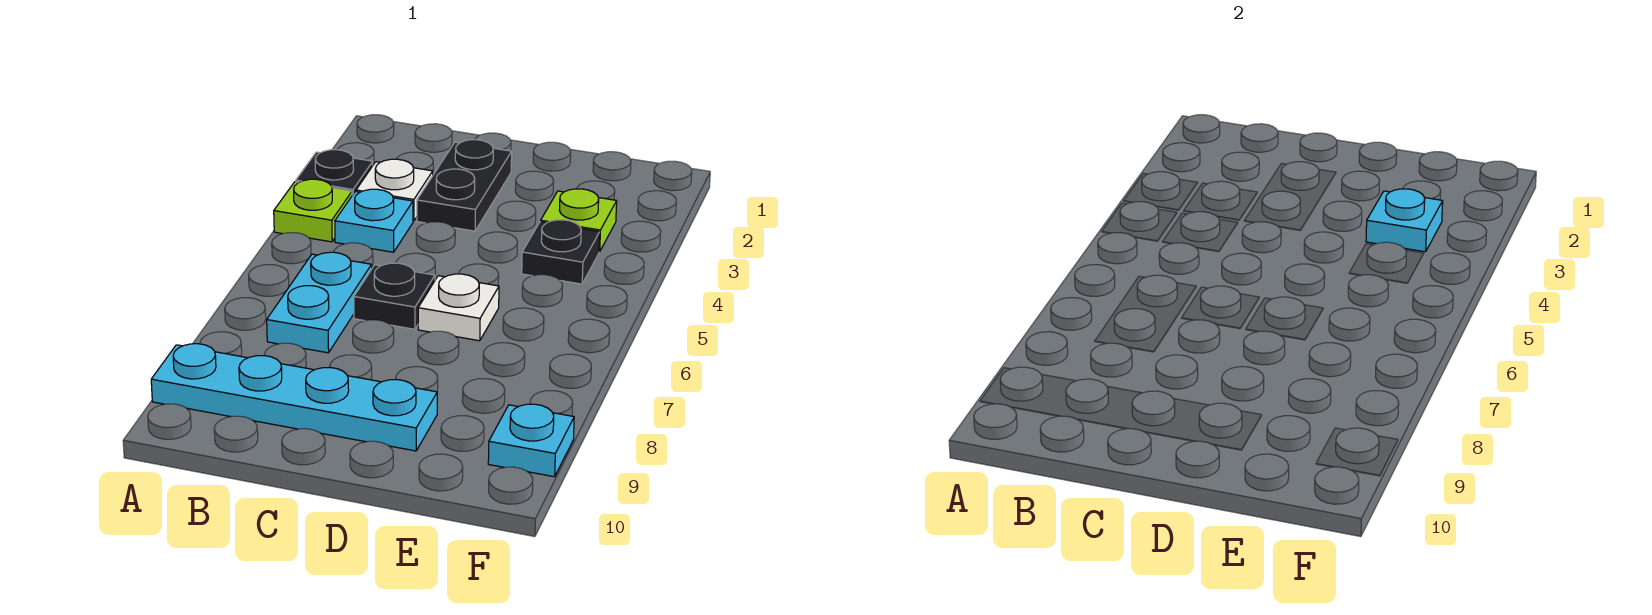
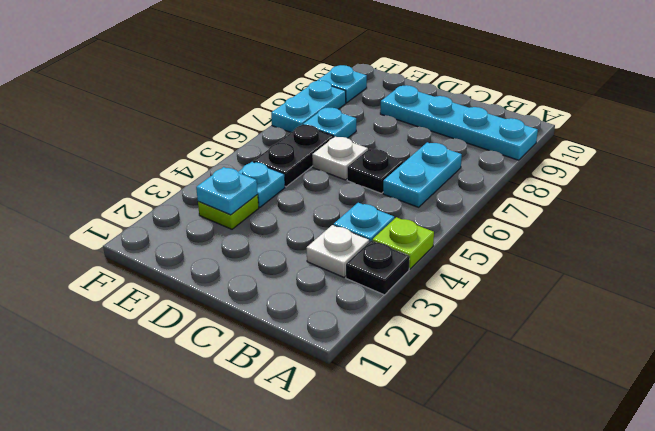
black 1x2 plate [417,140,512,231] -> black 1x2 plate moved to [253,125,334,187]
black 1x1 plate [522,220,600,284] -> cyan 1x1 plate [239,162,285,207]
none -> cyan 1x1 plate [303,108,356,138]
none -> cyan 1x2 plate [271,81,346,132]

